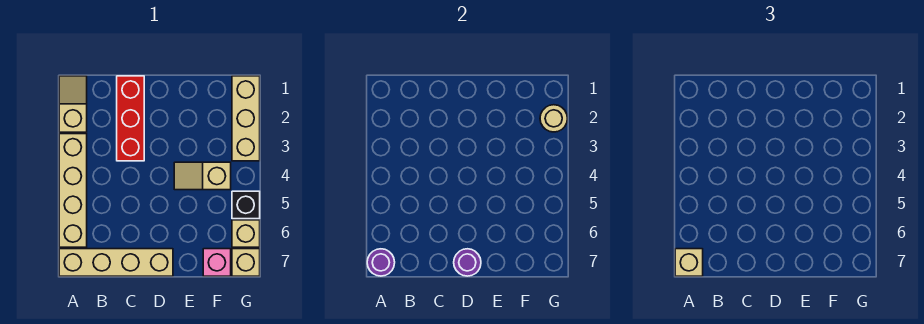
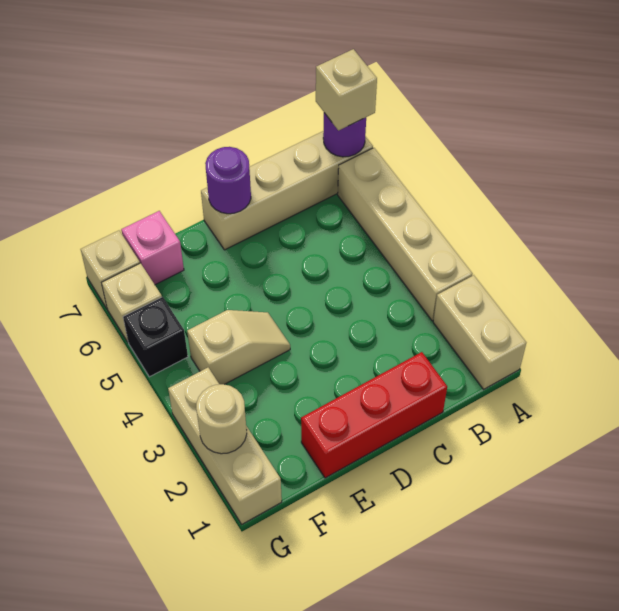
tan 1x2 slope [59,76,87,132] -> tan 1x2 brick [433,275,526,389]
red 1x3 brick [117,76,144,161] -> red 1x3 brick turned to [301,352,447,478]

